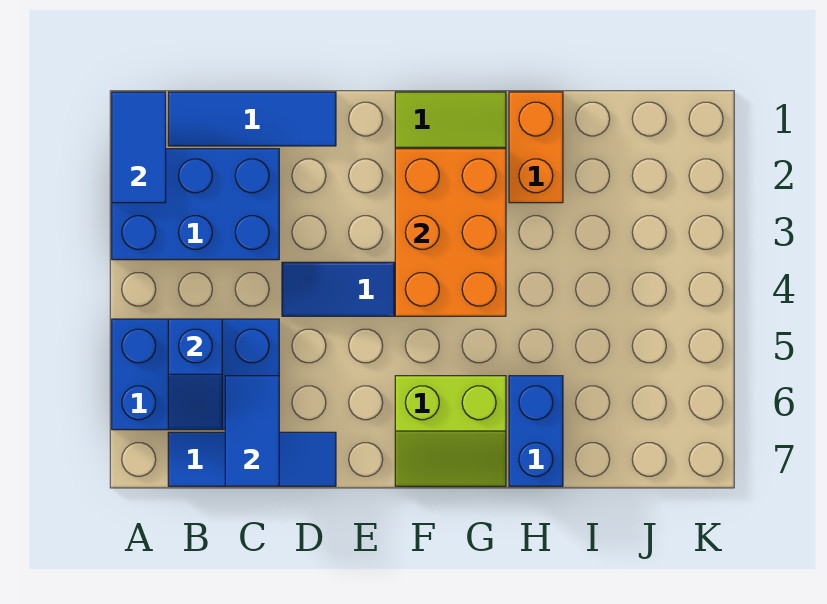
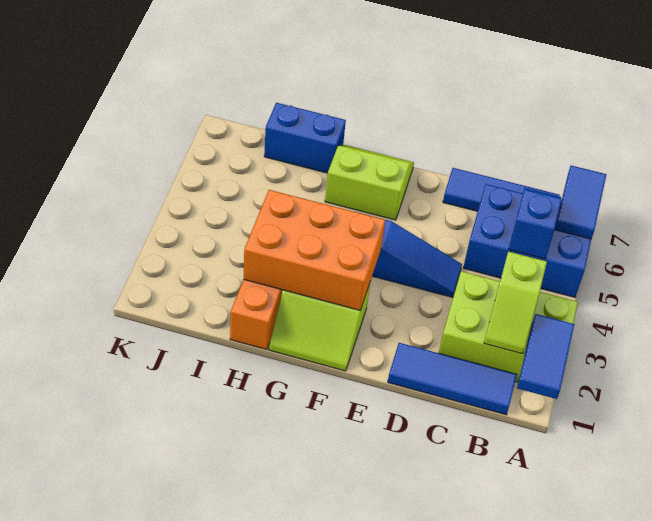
blue 2x3 brick [112,149,279,260] -> lime 2x3 brick [439,271,578,382]
none -> lime 1x2 slope [484,252,547,354]
blue 1x2 tile [225,376,279,486] -> blue 1x2 tile moved to [555,166,606,239]
orange 2x3 brick [395,149,506,316] -> orange 2x3 brick turned to [244,190,385,310]
blue 1x2 brick [509,376,563,486] -> blue 1x2 brick turned to [264,103,346,173]

